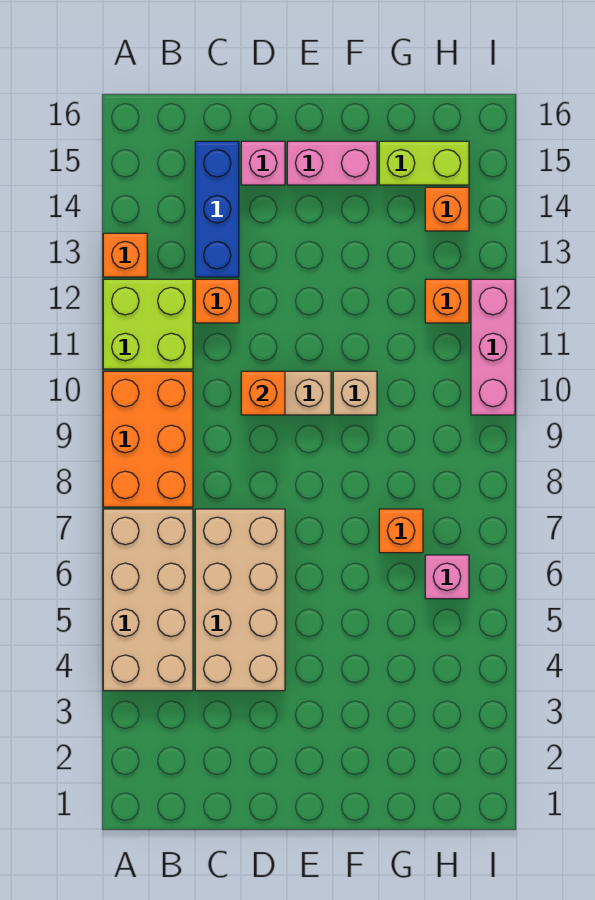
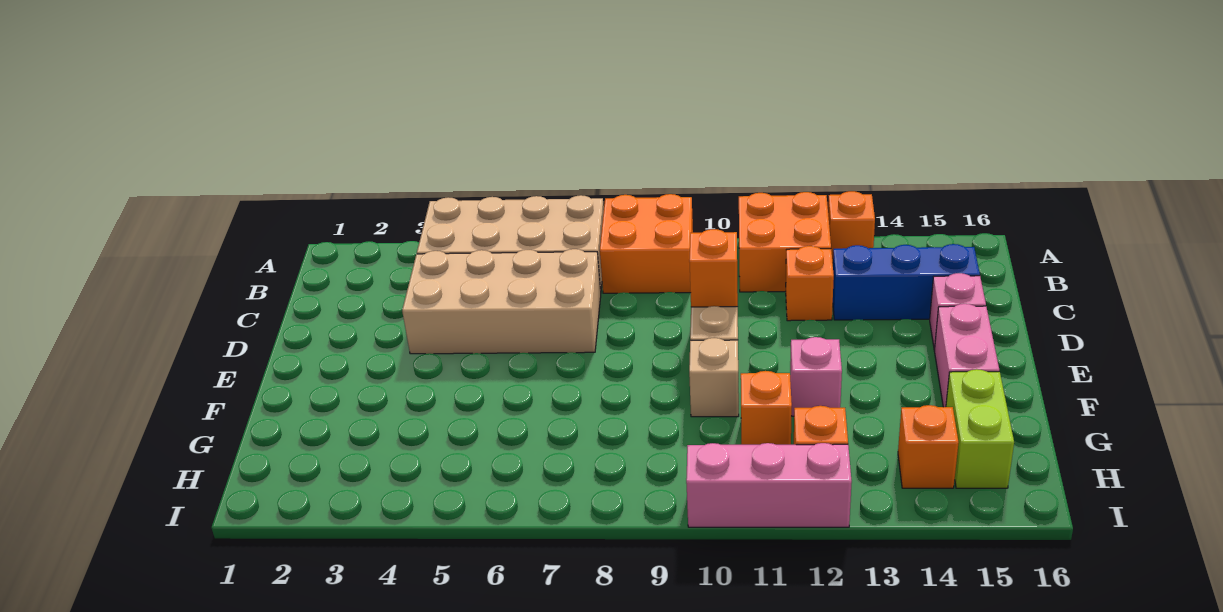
orange 2x3 brick [103,371,193,507] -> orange 2x2 brick [600,194,693,293]
lime 2x2 brick [103,279,193,369] -> orange 2x2 brick [739,192,831,292]
orange 1x1 brick [379,509,423,553] -> orange 1x1 brick moved to [741,371,792,445]
pink 1x1 brick [425,555,469,599] -> pink 1x1 brick moved to [790,337,842,416]

